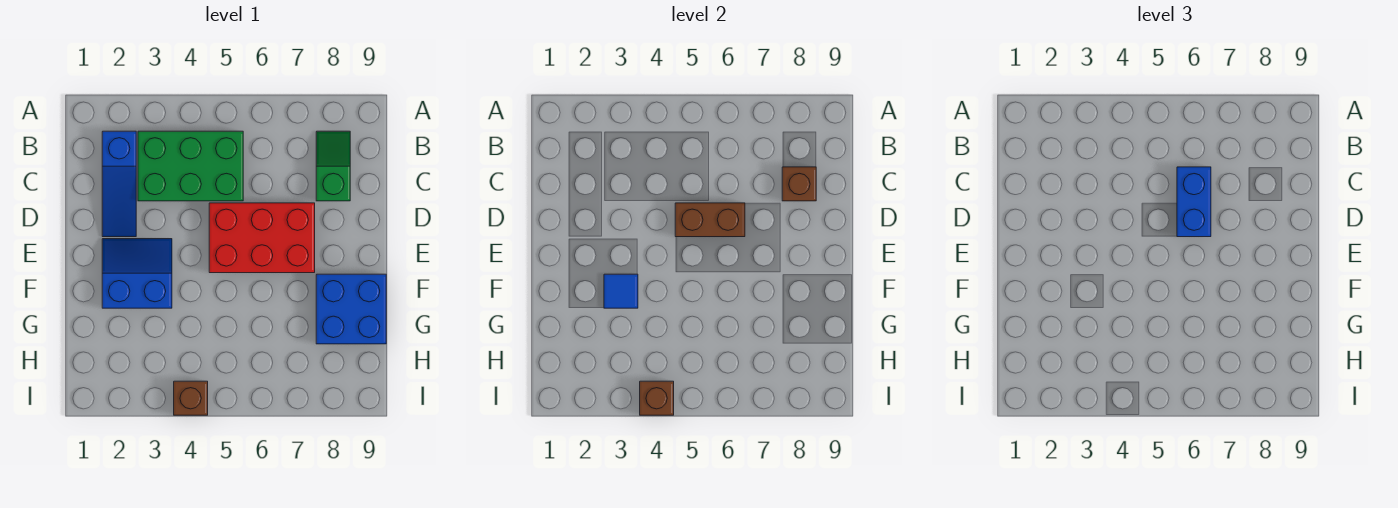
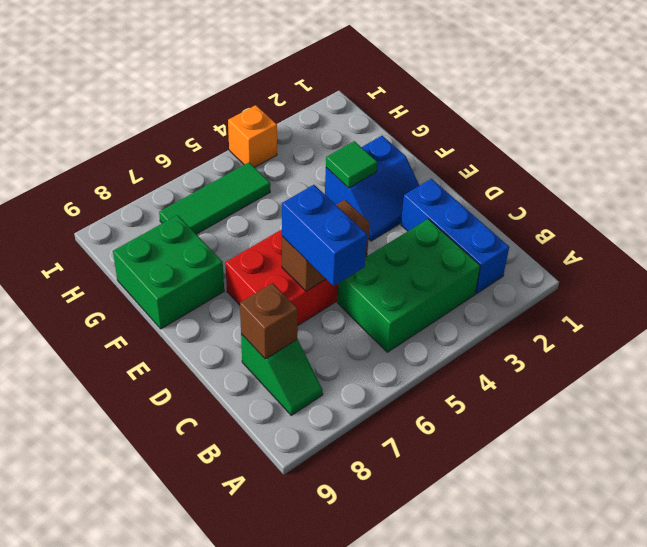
blue 1x3 slope [102,131,136,237] -> blue 1x3 brick [401,179,509,294]
blue 1x1 tile [604,274,638,308] -> green 1x1 tile [326,141,377,188]
blue 2x2 brick [316,274,386,344] -> green 2x2 brick [113,215,224,329]
none -> green 1x3 tile [159,163,270,234]
brown 1x1 brick [174,381,208,415] -> orange 1x1 brick [228,105,277,167]
brown 1x1 brick [640,381,674,415] -> none

